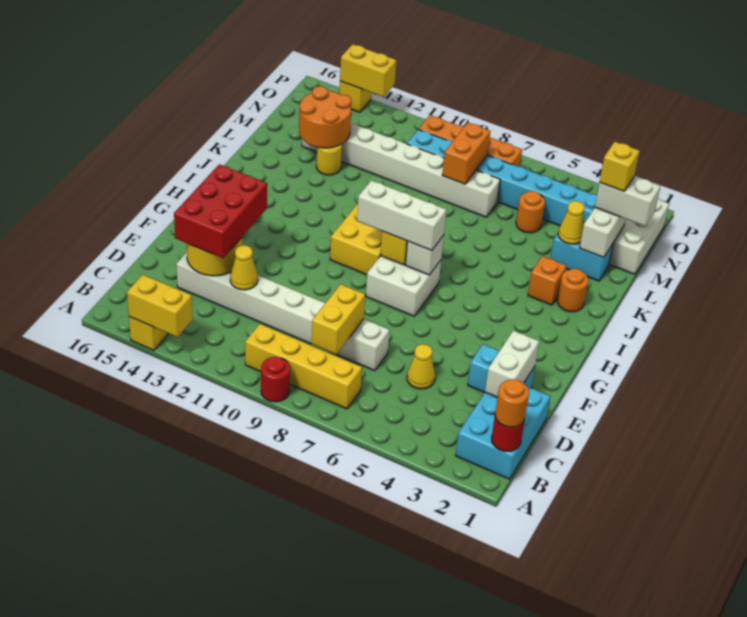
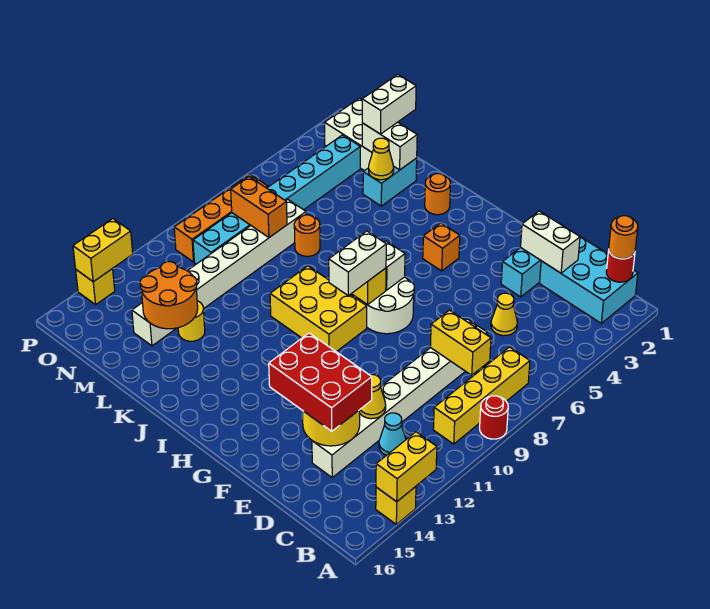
none -> cyan 1x1 cone [379,413,406,455]
white 2x2 brick [366,256,441,316] -> white 2x2 round brick [360,277,415,334]
white 1x3 brick [357,180,446,251] -> white 1x2 brick [329,231,386,296]
orange 1x1 brick [528,256,566,305] -> orange 1x1 brick moved to [423,223,460,271]
yellow 1x1 brick [600,142,640,191] -> none
orange 1x1 round brick [516,191,545,233] -> orange 1x1 round brick moved to [294,215,320,256]

